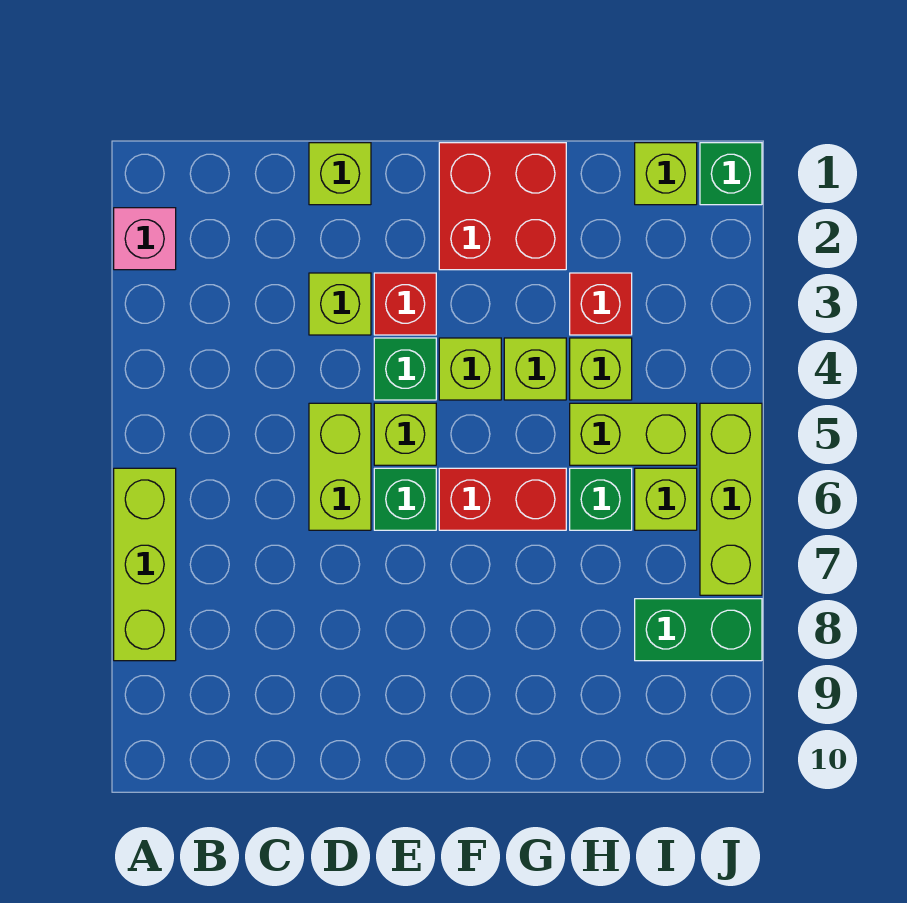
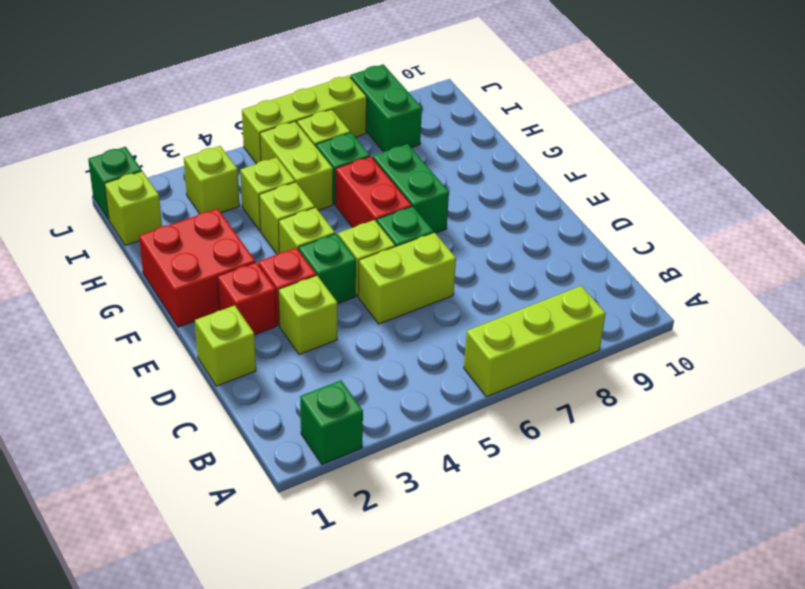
pink 1x1 brick [114,208,176,270] -> green 1x1 brick [300,380,363,464]
none -> green 1x2 brick [373,144,449,233]
red 1x1 brick [570,273,632,335] -> red 1x1 brick moved to [217,262,277,335]
none -> lime 1x1 brick [184,146,239,214]

